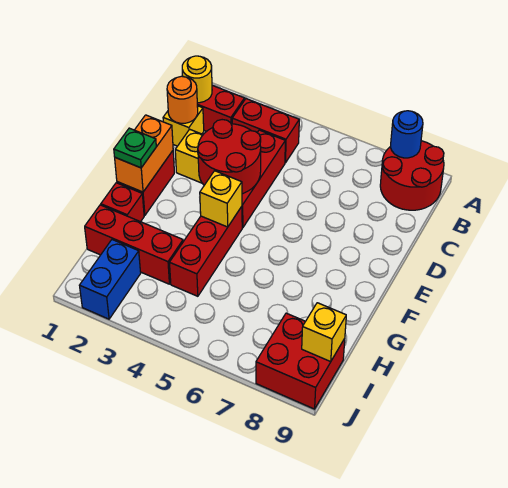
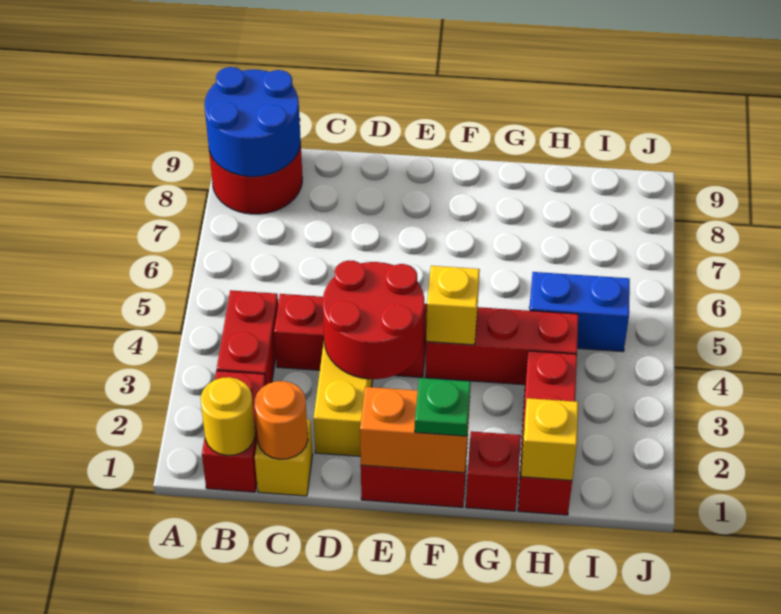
blue 1x1 round brick [391,111,423,158] -> blue 2x2 round brick [204,67,301,177]
blue 1x2 brick [80,240,141,319] -> blue 1x2 brick moved to [529,272,630,352]
red 2x2 brick [256,313,345,409] -> none
yellow 1x1 brick [302,303,346,361] -> yellow 1x1 brick moved to [521,398,578,480]

